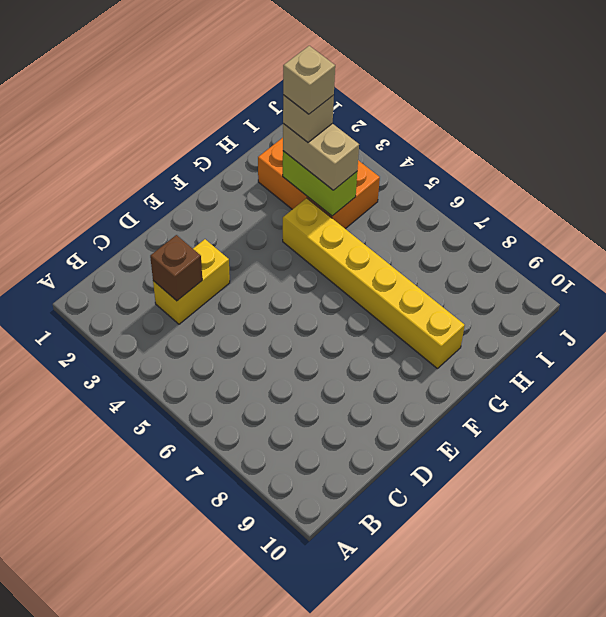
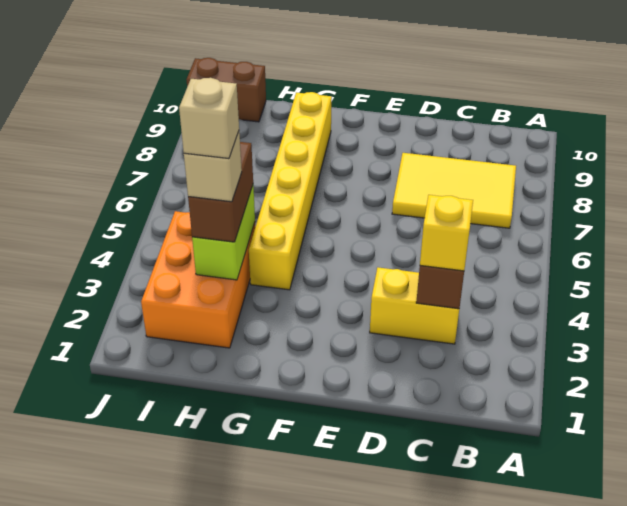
none -> yellow 2x3 tile [392,153,516,228]
none -> yellow 1x1 brick [420,195,473,271]
tan 1x2 brick [283,123,359,190] -> brown 1x2 brick [188,142,253,242]
none -> brown 1x2 brick [186,58,266,122]

